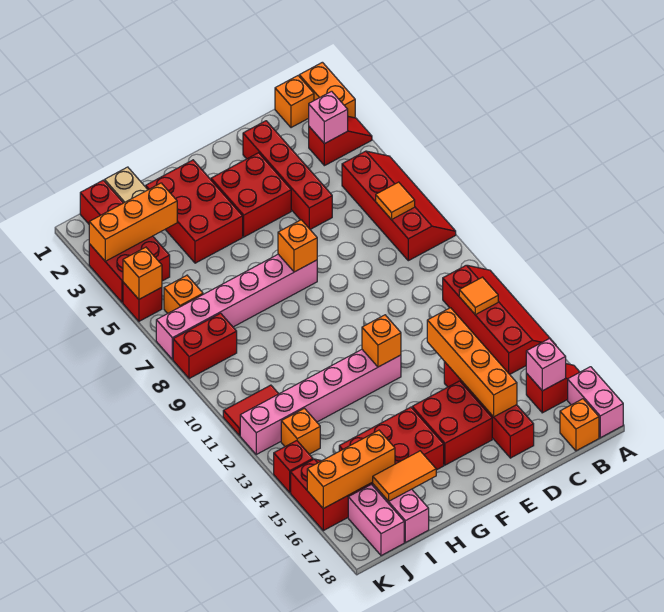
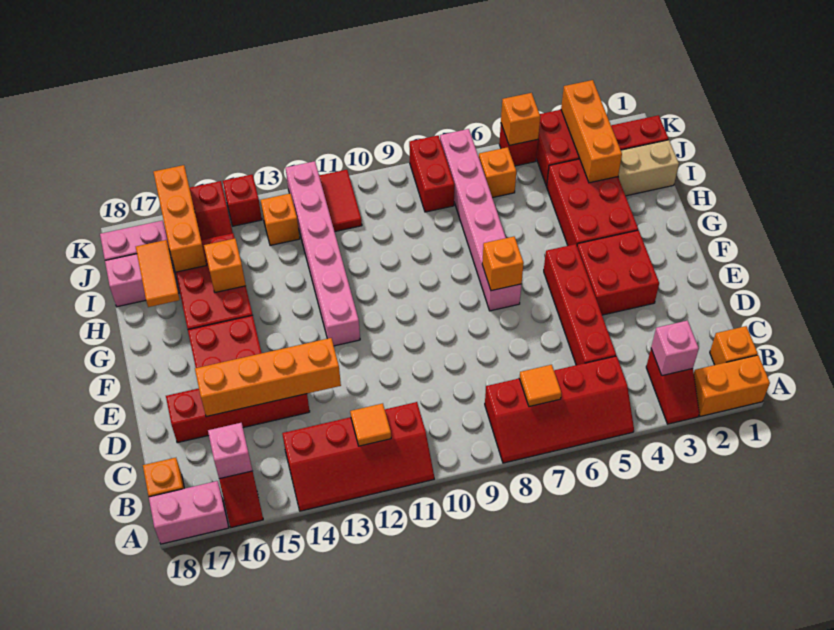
red 1x4 brick [243,121,332,229] -> red 1x4 brick turned to [544,244,616,365]
orange 1x1 brick [362,315,401,367] -> orange 1x1 brick moved to [204,239,246,292]
red 2x3 brick [146,160,243,263] -> red 2x3 brick turned to [547,159,638,246]

